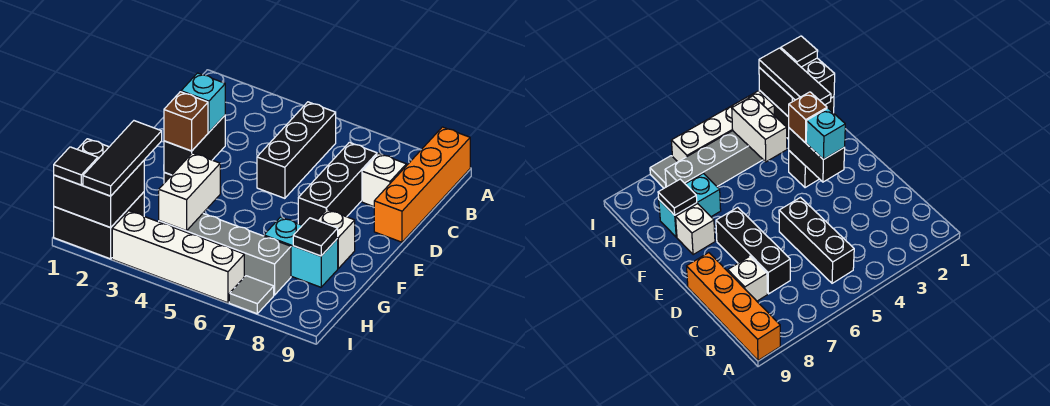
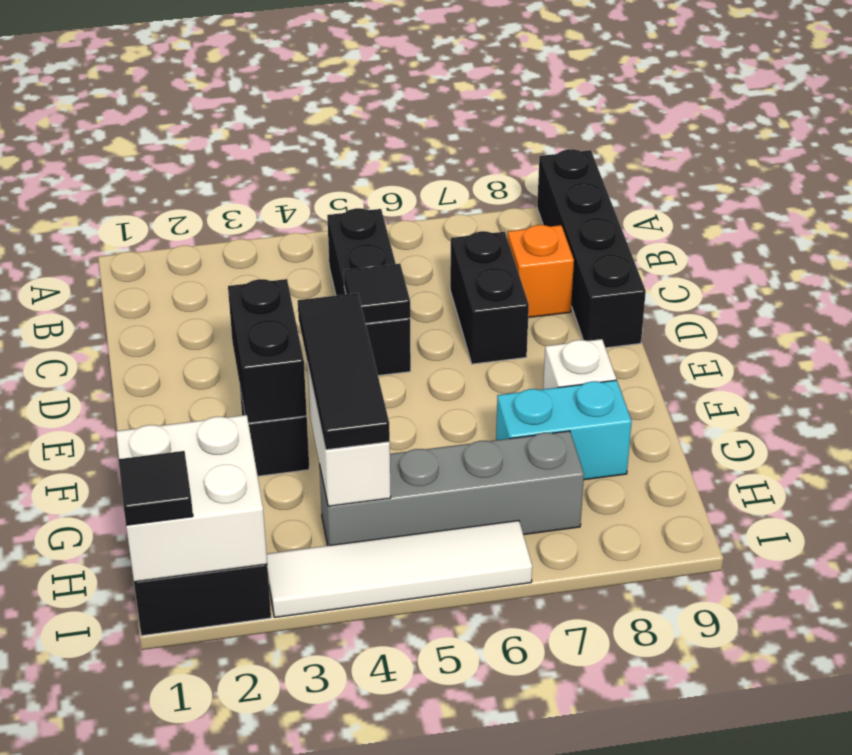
orange 1x4 brick [374,127,470,242] -> black 1x4 brick [537,149,646,348]
black 1x3 brick [298,143,377,225] -> black 1x2 brick [450,231,529,364]
white 1x1 brick [362,153,406,207] -> orange 1x1 brick [507,225,574,317]
cyan 1x1 brick [181,73,225,132] -> none
brown 1x1 brick [164,92,208,151] -> none
black 1x3 tile [83,121,162,196] -> black 1x3 tile moved to [298,293,390,450]
black 1x1 tile [293,218,338,256] -> black 1x1 tile moved to [344,264,410,324]
black 2x2 brick [54,139,144,228] -> white 2x2 brick [116,415,267,582]
white 1x4 brick [112,211,244,303] -> white 1x4 tile [267,521,532,617]
grey 1x1 tile [229,276,274,314] -> none

